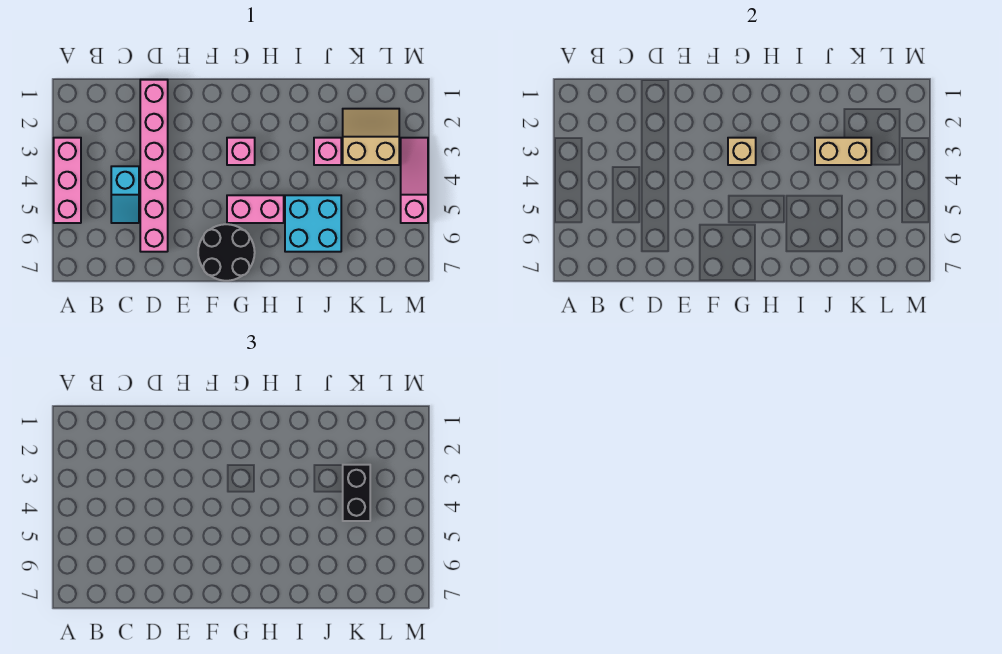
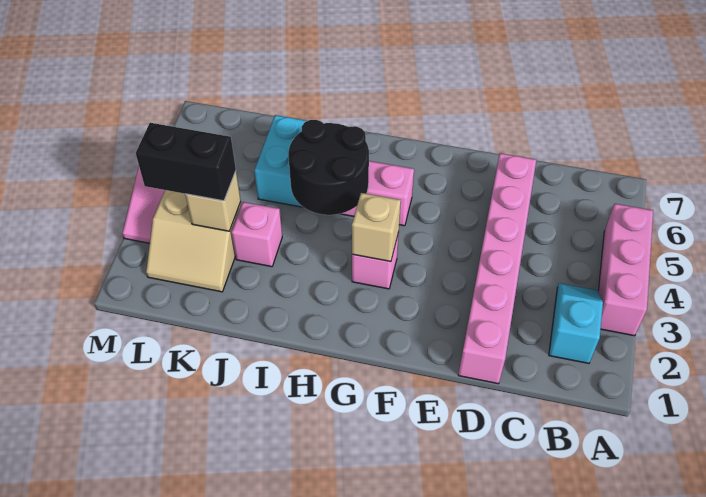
cyan 1x2 slope [111,166,139,223] -> cyan 1x2 slope moved to [549,283,603,363]
black 2x2 round brick [198,224,255,281] -> black 2x2 round brick moved to [288,120,369,215]
tan 1x2 brick [815,138,871,165] -> tan 1x1 brick [185,171,241,231]
black 1x2 brick [343,465,370,521] -> black 1x2 brick turned to [136,123,236,201]

